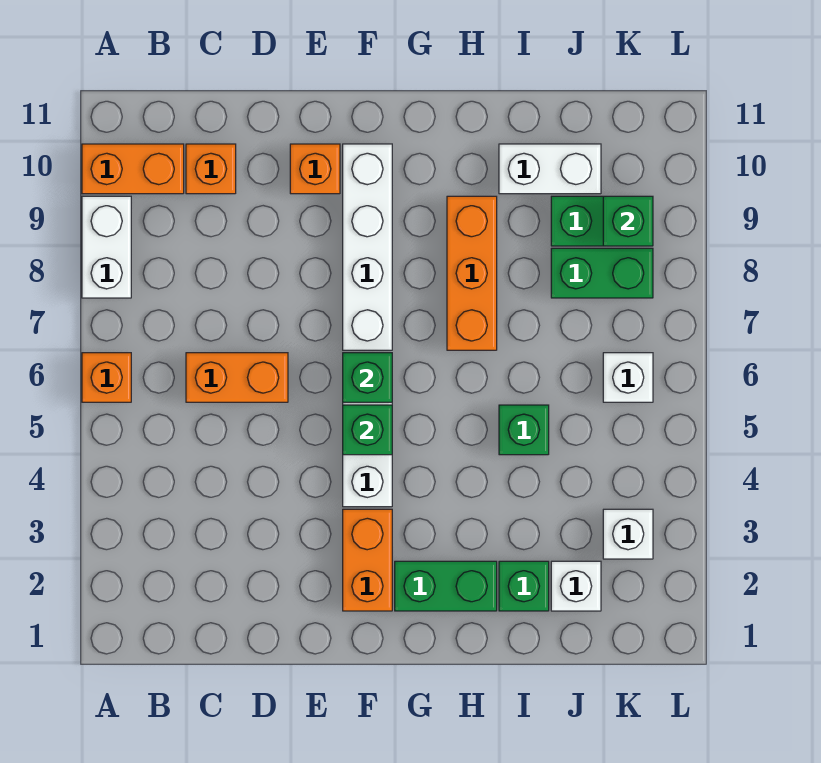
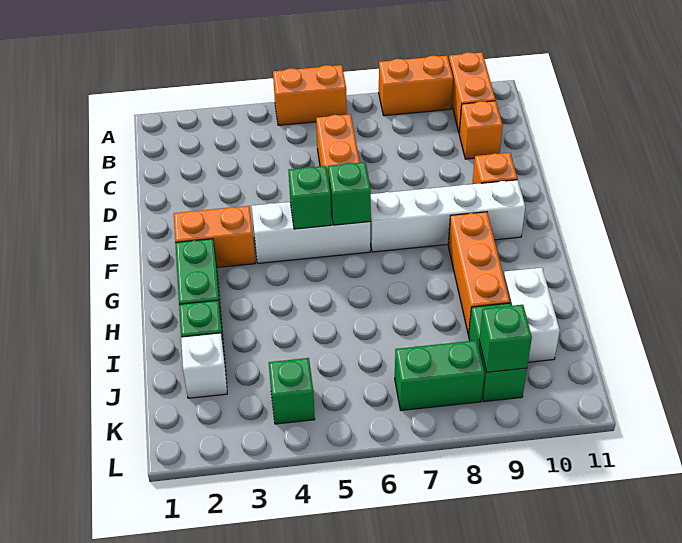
orange 1x1 brick [82,353,131,402] -> orange 1x2 brick [273,65,347,125]
white 1x2 brick [82,196,131,298] -> orange 1x2 brick [379,56,453,116]
orange 1x3 brick [447,196,497,350] -> orange 1x3 brick turned to [448,212,510,335]
green 1x1 brick [499,405,549,455] -> green 1x1 brick moved to [269,358,315,424]
green 1x2 brick [551,248,653,298] -> green 1x2 brick turned to [395,340,485,410]
white 1x1 brick [603,509,653,559] -> none
white 1x1 brick [603,353,653,402] -> none

